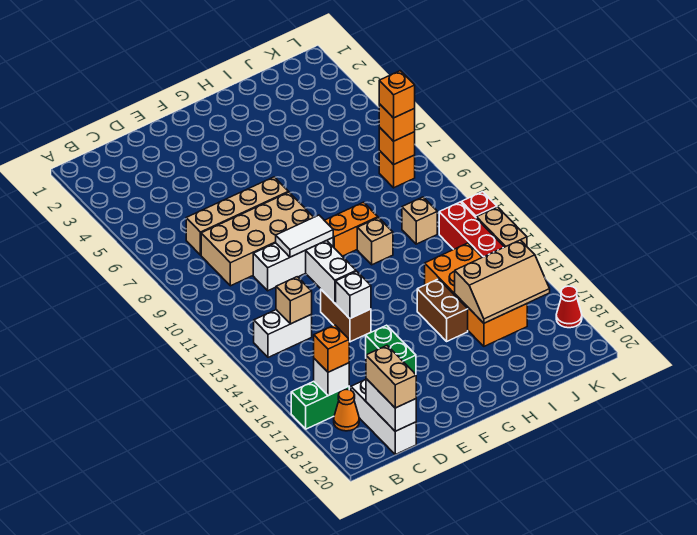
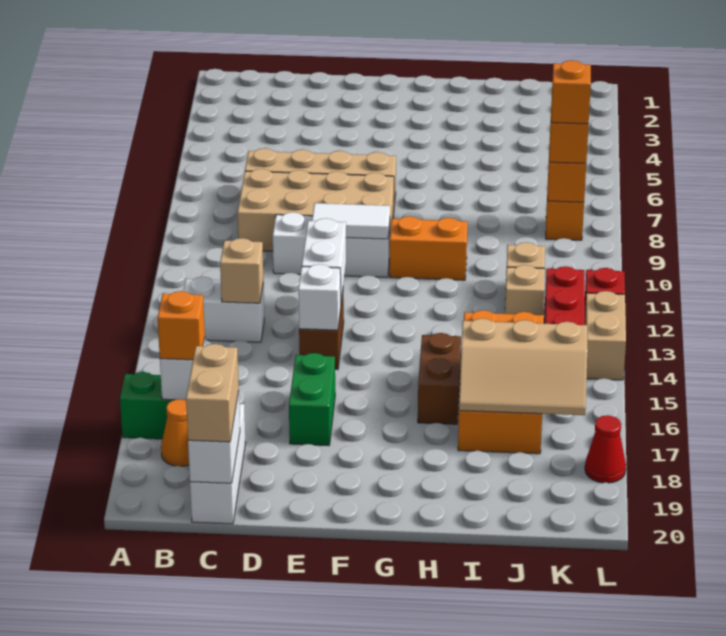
tan 1x1 brick [357,218,393,265] -> tan 1x1 brick moved to [505,265,545,315]

